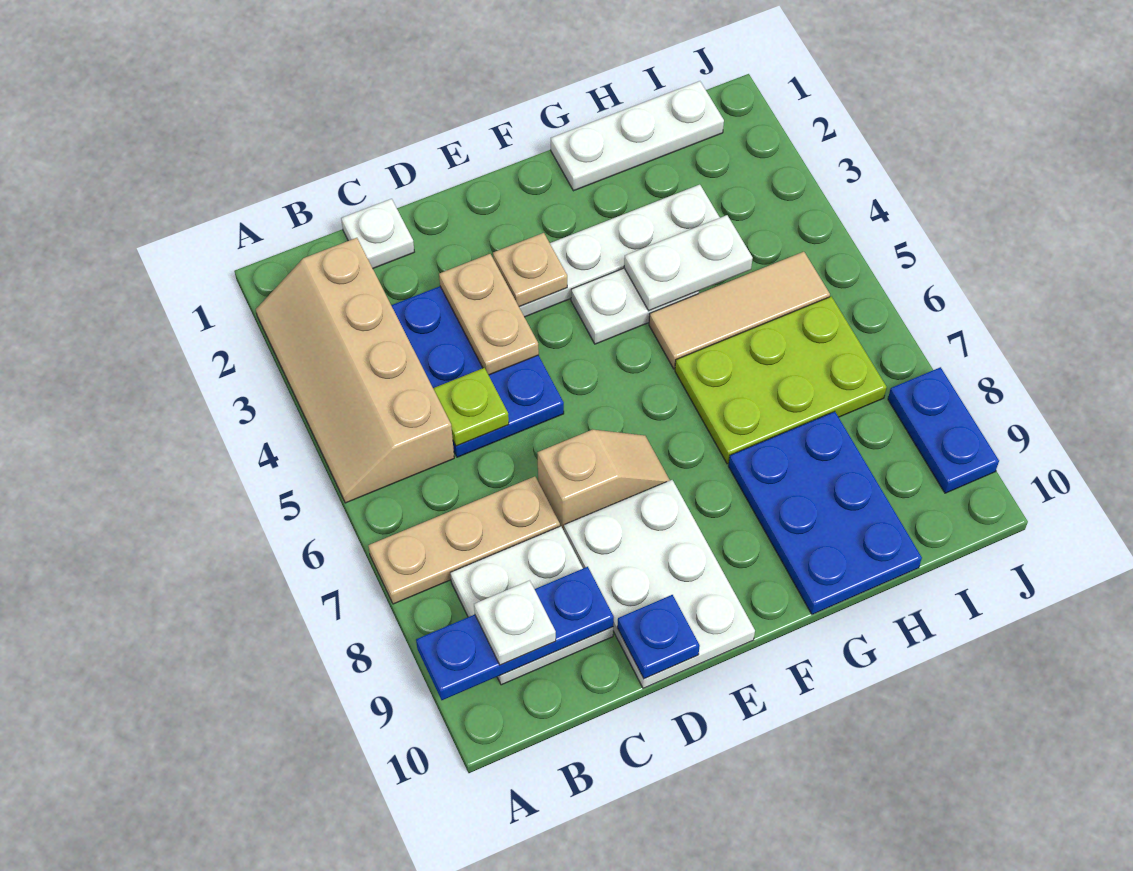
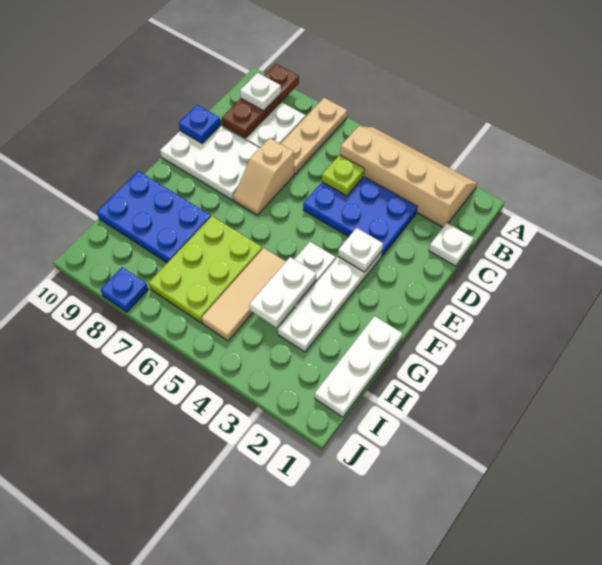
blue 1x3 plate [416,567,614,700] -> brown 1x3 plate [222,64,299,138]
tan 1x2 plate [439,254,539,375] -> none
tan 1x1 plate [493,233,567,307] -> white 1x1 plate [338,228,383,272]
blue 1x2 plate [888,367,999,493] -> blue 1x1 plate [100,267,148,312]

